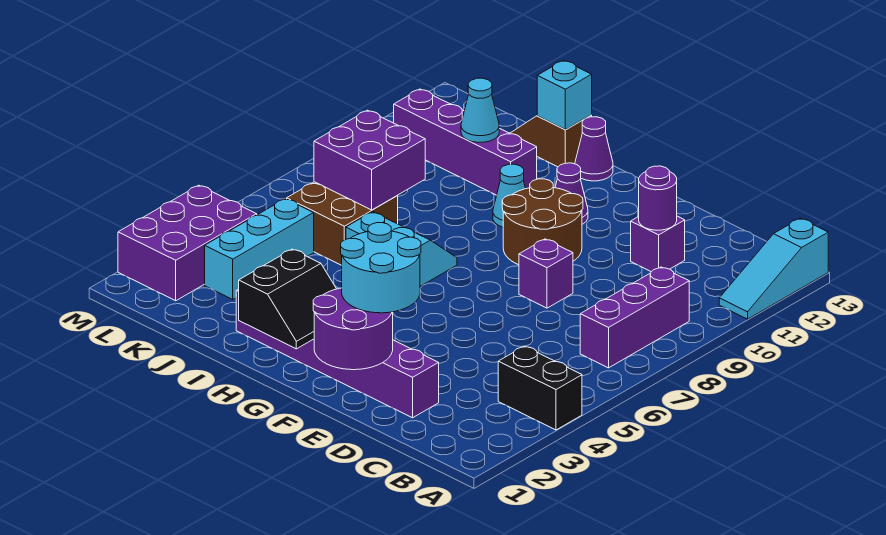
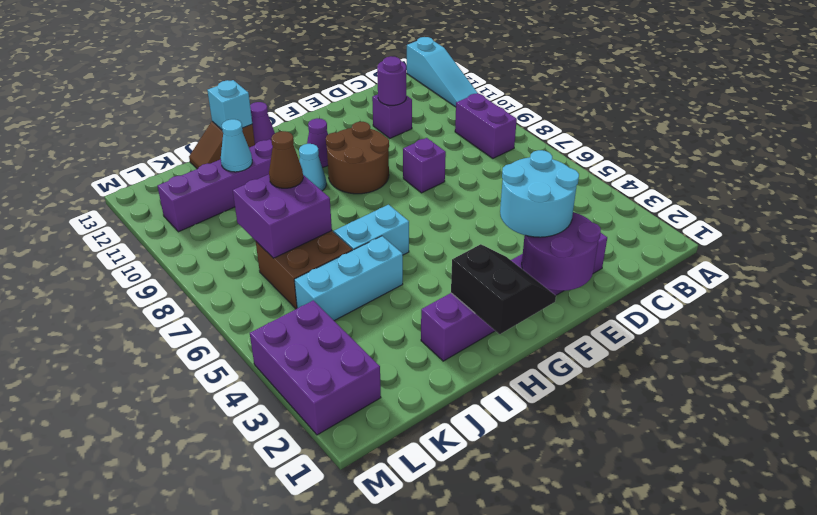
black 1x2 brick [498,346,582,430] -> none
purple 1x3 brick [580,267,689,368] -> purple 1x2 brick [455,93,517,158]
none -> brown 1x1 cone [269,131,303,188]
cyan 1x3 brick [205,199,314,299] -> cyan 1x3 brick turned to [294,236,403,321]

